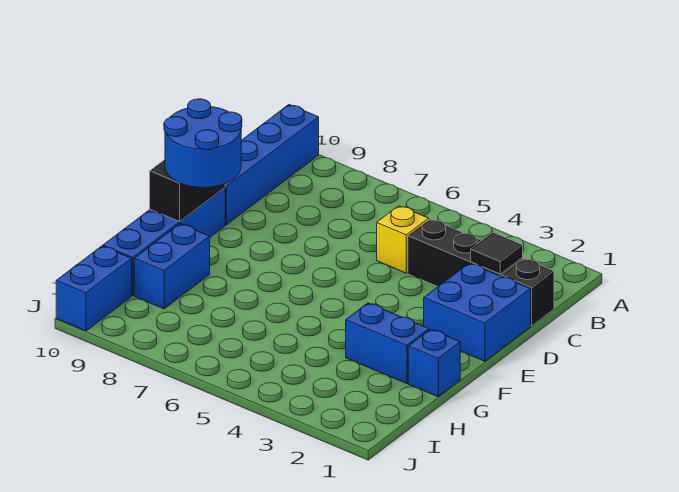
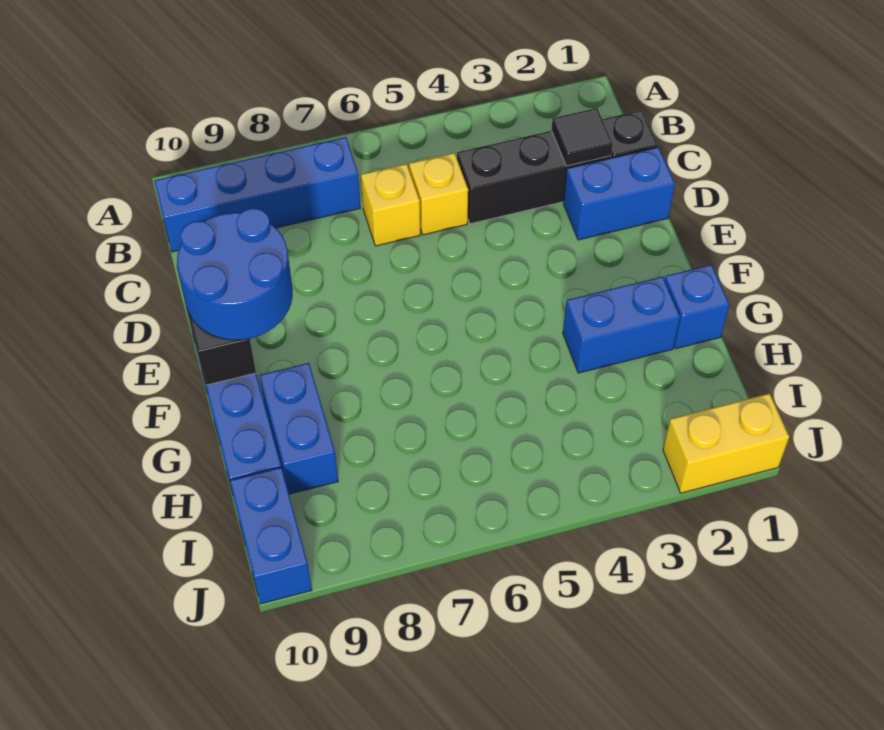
blue 1x4 brick [225,105,319,225] -> blue 1x4 brick turned to [154,137,360,252]
none -> yellow 1x1 brick [361,164,420,246]
blue 2x2 brick [424,263,531,361] -> blue 1x2 brick [563,147,675,240]
none -> yellow 1x2 brick [663,393,789,493]

